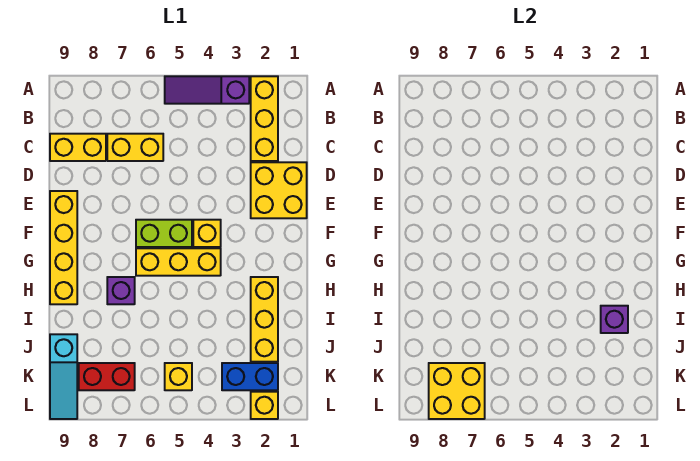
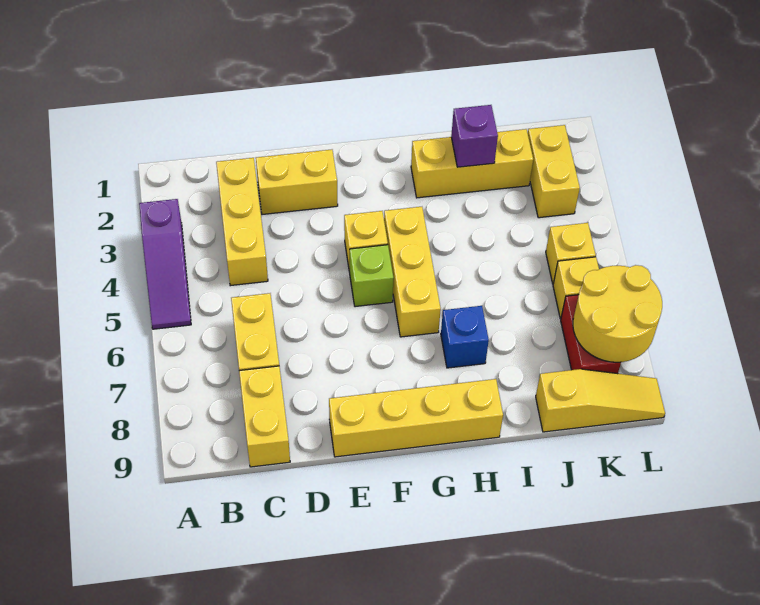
yellow 1x3 brick [251,76,278,161] -> yellow 1x3 brick turned to [216,158,268,286]
yellow 2x2 brick [251,162,307,218] -> yellow 1x2 brick [256,150,338,214]
lime 1x2 brick [136,220,192,247] -> lime 1x1 brick [350,245,394,307]
purple 1x1 brick [107,277,135,304] -> blue 1x1 brick [441,306,489,368]
cyan 1x3 slope [50,334,77,419] -> yellow 1x3 slope [536,369,665,432]
blue 1x2 brick [222,363,278,390] -> yellow 1x2 brick [528,125,580,218]
yellow 2x2 brick [429,363,485,419] -> yellow 2x2 round brick [573,265,662,362]
yellow 1x1 brick [251,392,278,419] -> yellow 1x1 brick moved to [553,257,599,319]

